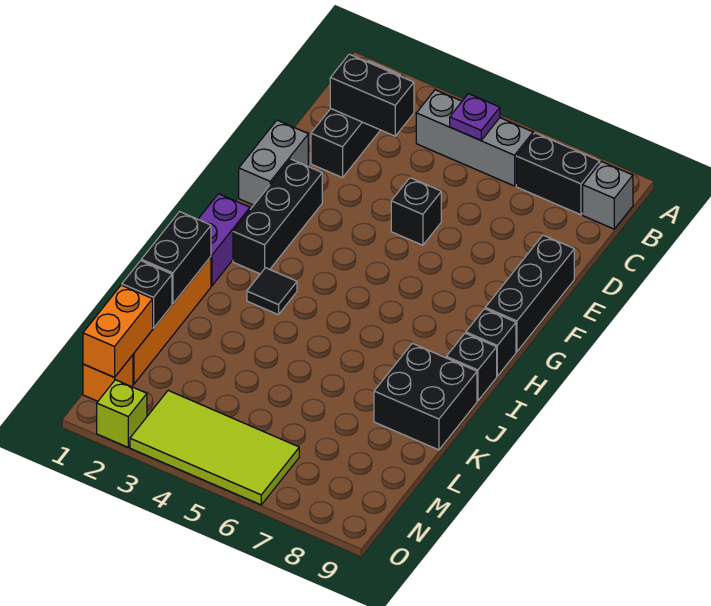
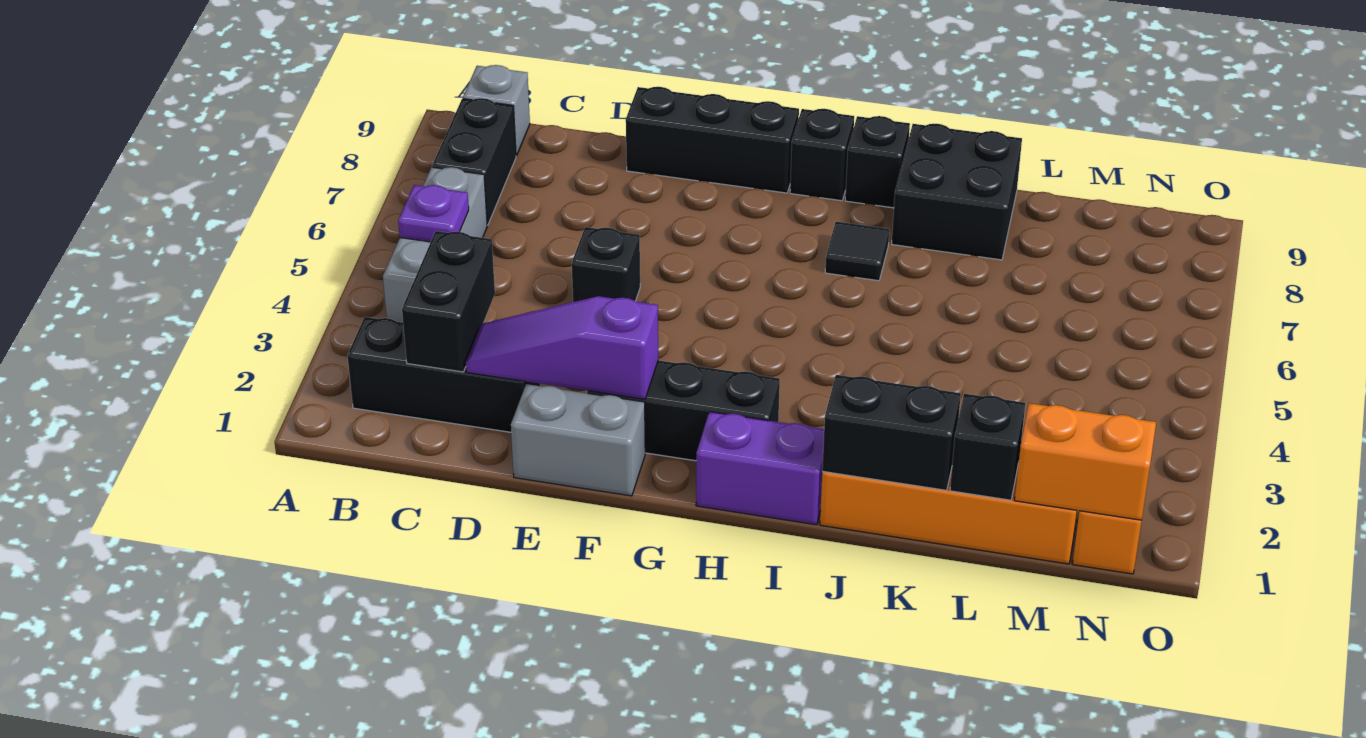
none -> purple 1x3 slope [466,296,658,399]
black 1x1 tile [247,268,297,315] -> black 1x1 tile moved to [825,222,889,281]
lime 2x4 tile [130,391,299,505] -> none
lime 1x1 brick [97,380,147,447] -> none

